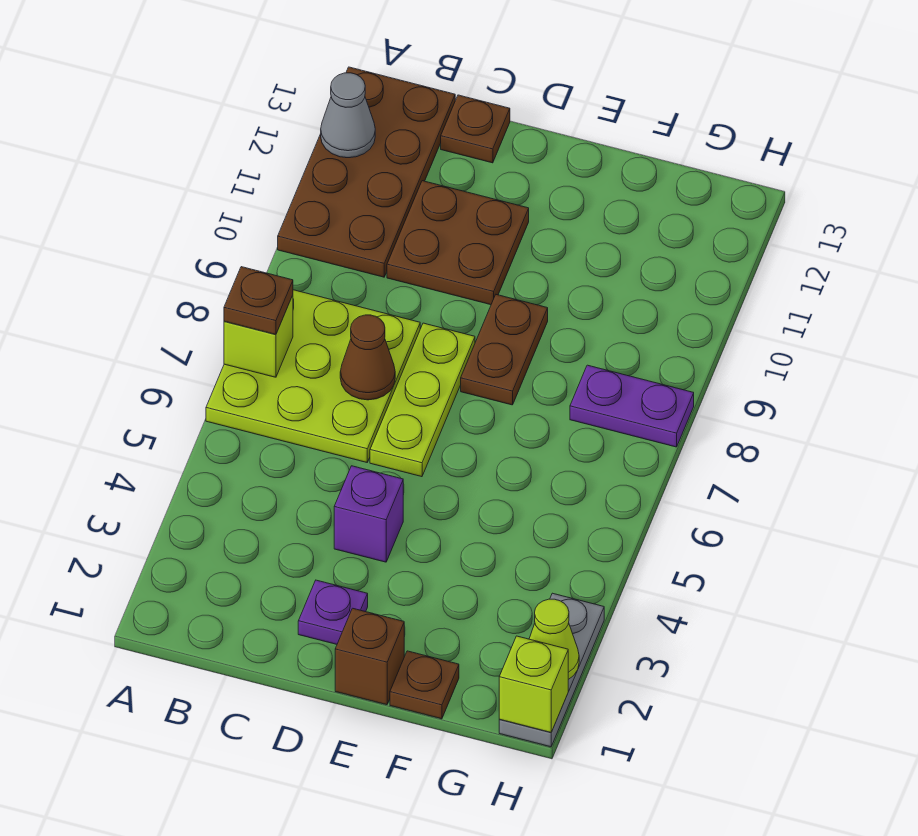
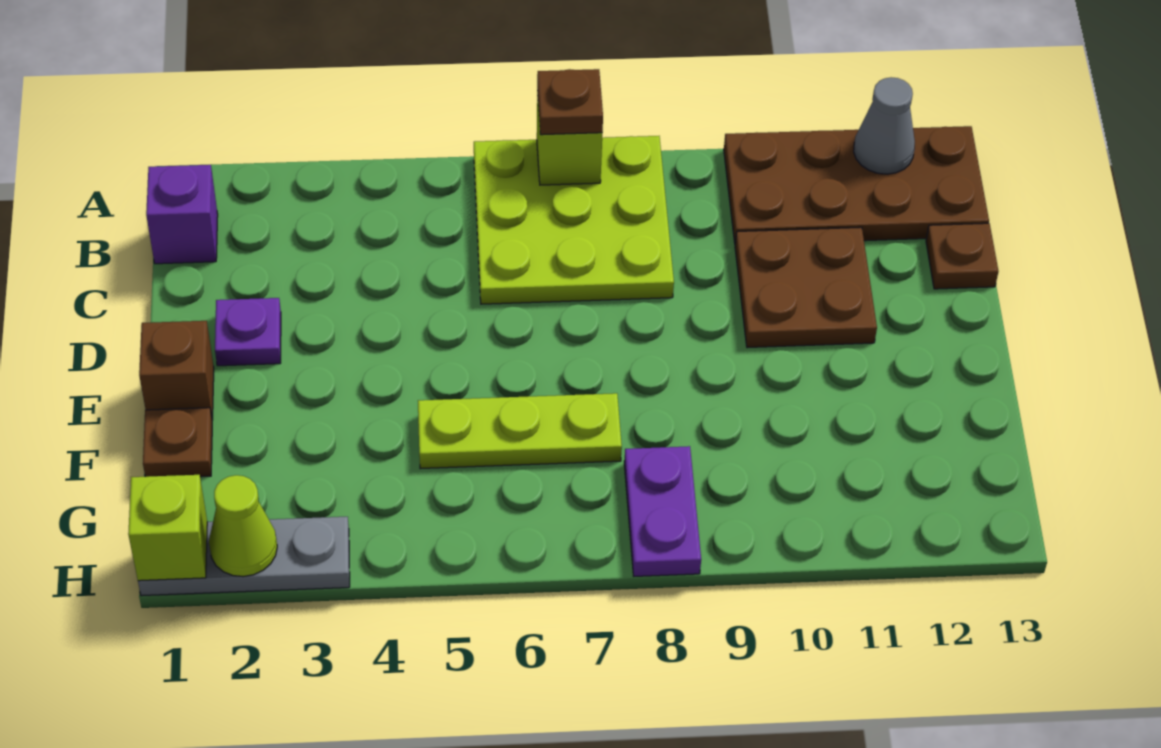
brown 1x1 cone [340,315,395,400] -> none
purple 1x1 brick [334,466,403,562] -> purple 1x1 brick moved to [146,165,218,264]
lime 1x3 plate [370,323,475,477] -> lime 1x3 plate moved to [418,393,622,469]
brown 1x2 plate [461,295,548,405] -> none

